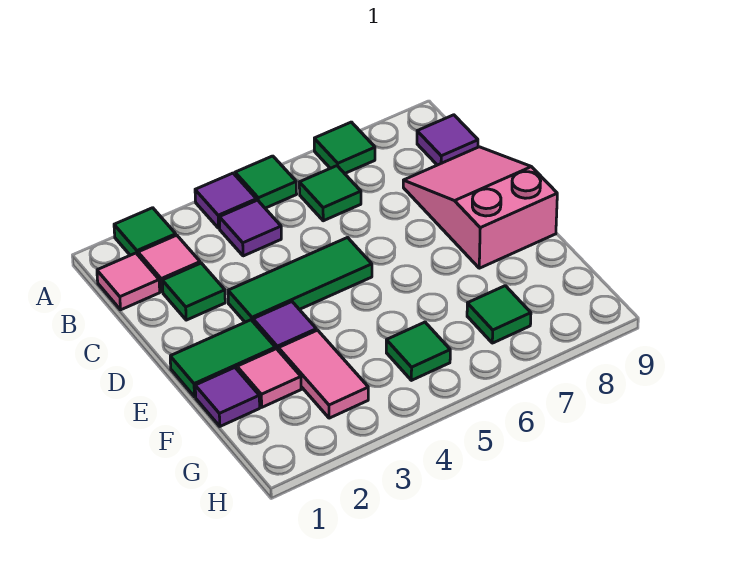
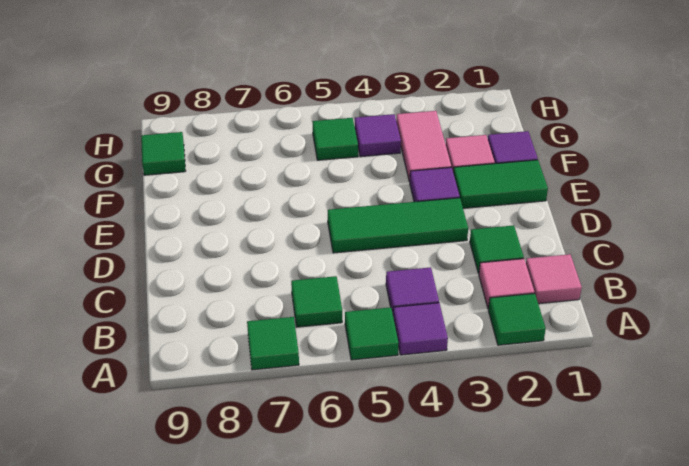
purple 1x1 tile [417,115,478,165] -> purple 1x1 tile moved to [355,114,401,157]
pink 2x3 slope [403,147,557,268] -> none
green 1x1 tile [467,286,531,343] -> green 1x1 tile moved to [141,132,186,175]

